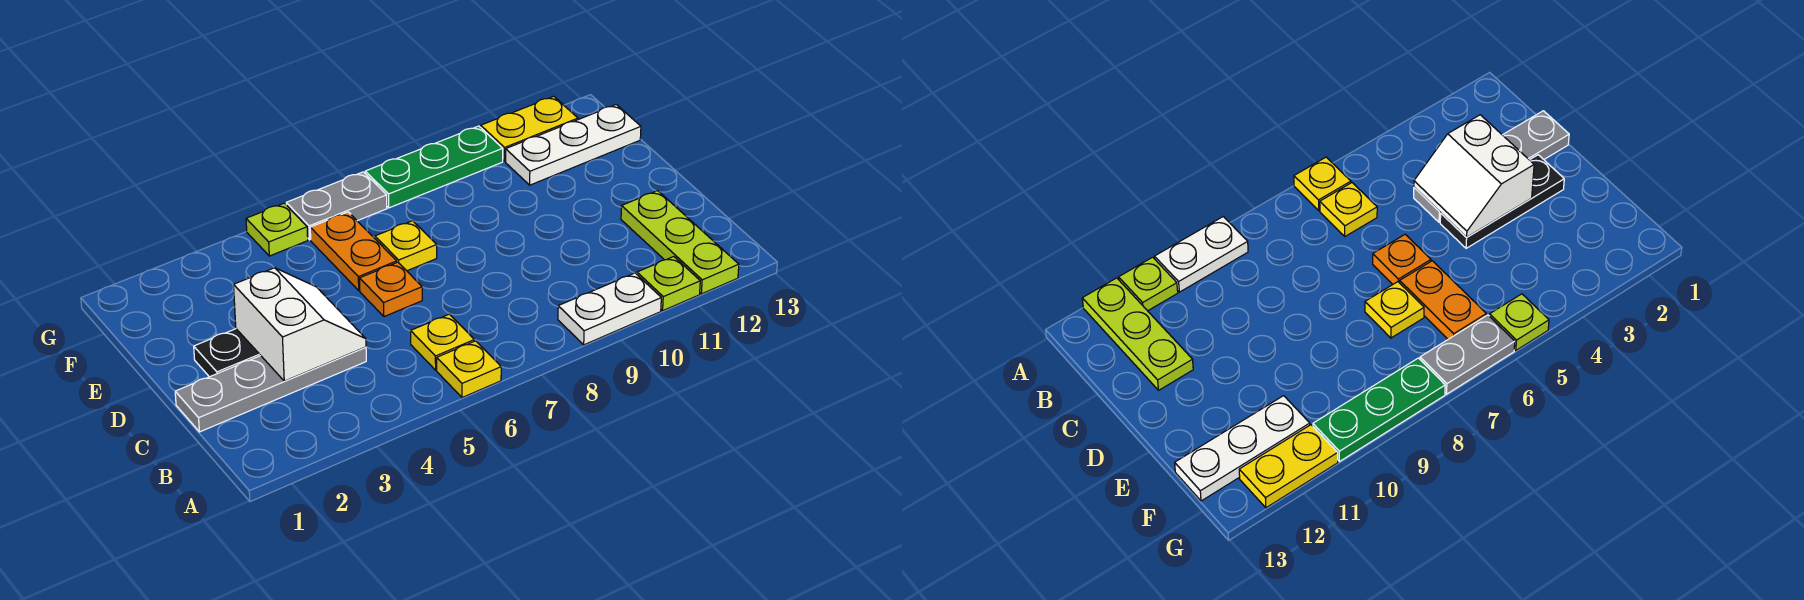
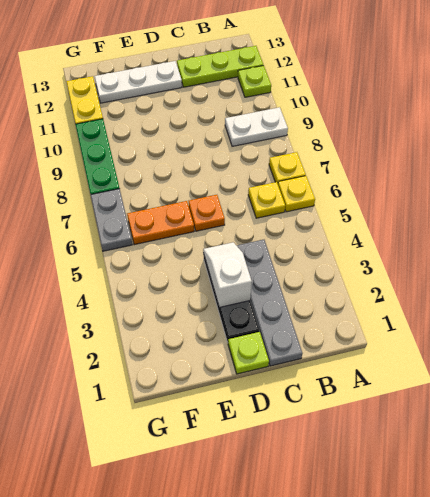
white 1x2 plate [558,273,661,345] -> white 1x2 plate turned to [225,107,288,146]
white 2x2 slope [234,268,366,381] -> white 1x2 slope [203,242,252,307]
yellow 1x1 plate [375,221,437,271] -> yellow 1x1 plate moved to [269,152,306,183]
white 1x3 plate [506,105,641,185] -> white 1x3 plate turned to [94,61,182,103]
lime 1x1 plate [246,203,308,256] -> lime 1x1 plate moved to [228,332,269,374]

